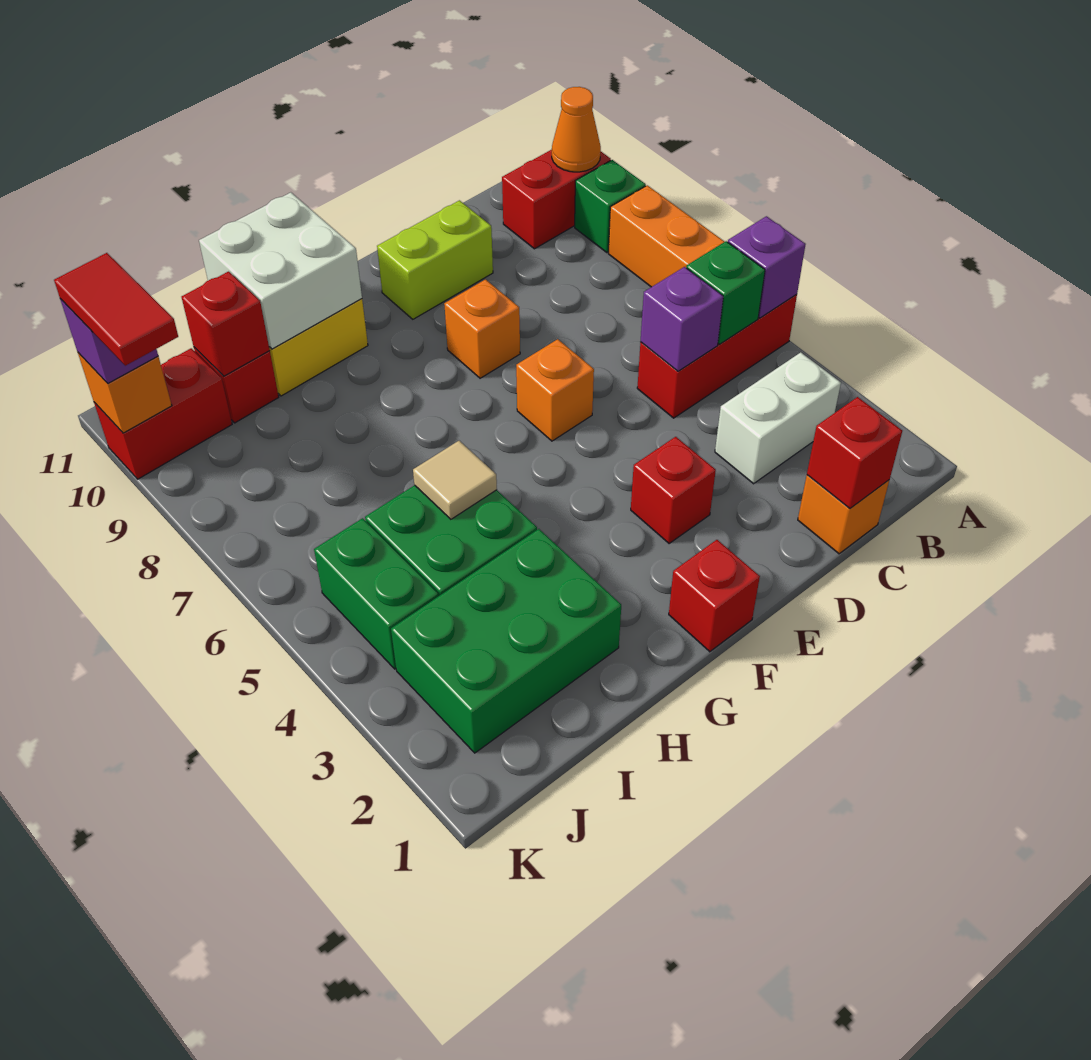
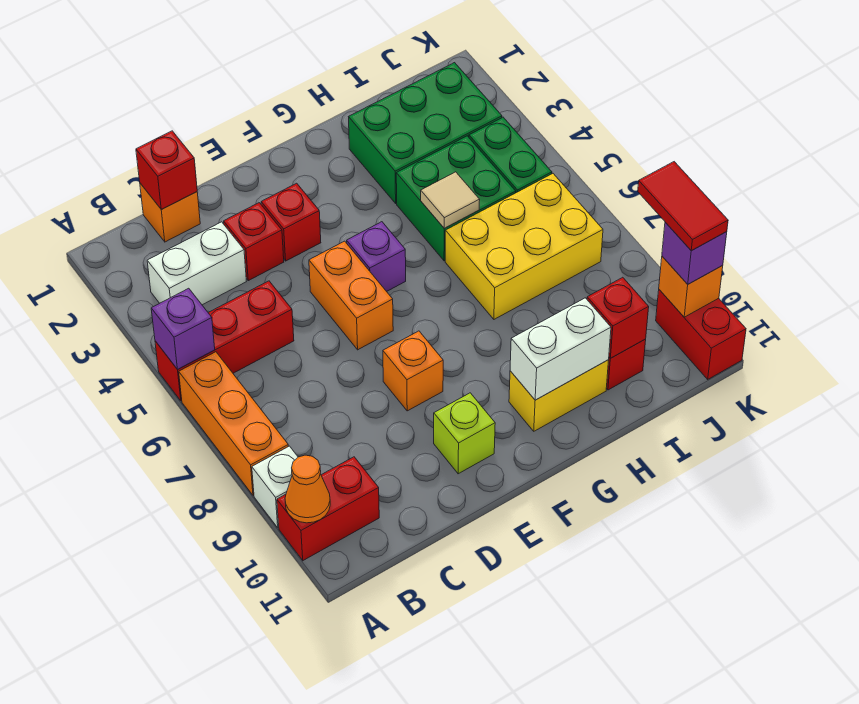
green 1x1 brick [575,160,646,252] -> white 1x1 brick [252,446,298,528]
green 1x1 brick [686,241,765,344] -> none
purple 1x1 brick [640,267,723,371] -> purple 1x1 brick moved to [347,222,406,292]
lime 1x2 brick [377,200,493,319] -> lime 1x1 brick [434,393,495,474]
orange 1x1 brick [516,339,594,441] -> orange 1x2 brick [309,241,393,350]
red 1x1 brick [669,540,760,652] -> red 1x1 brick moved to [224,203,284,281]
white 2x2 brick [199,192,362,349] -> white 1x2 brick [510,298,611,400]
none -> yellow 2x3 brick [445,174,603,319]
red 1x2 brick [94,348,232,479] -> red 1x2 brick turned to [656,290,746,379]

